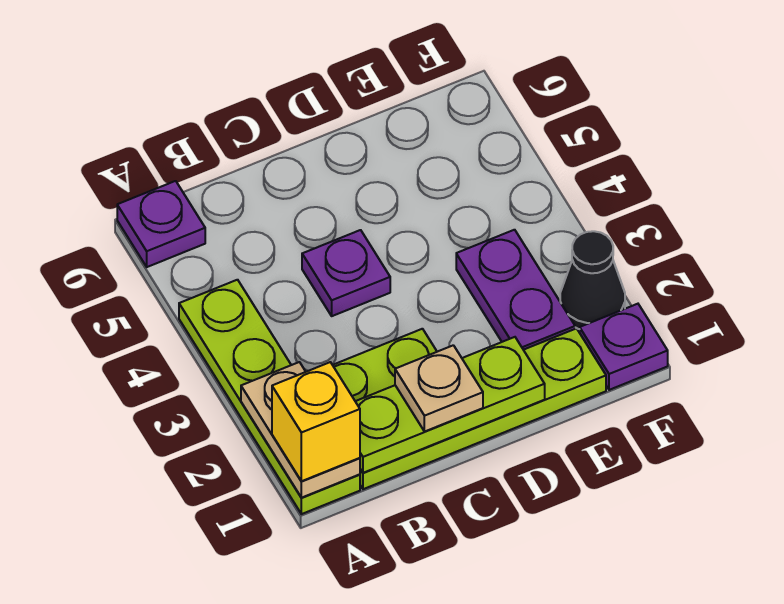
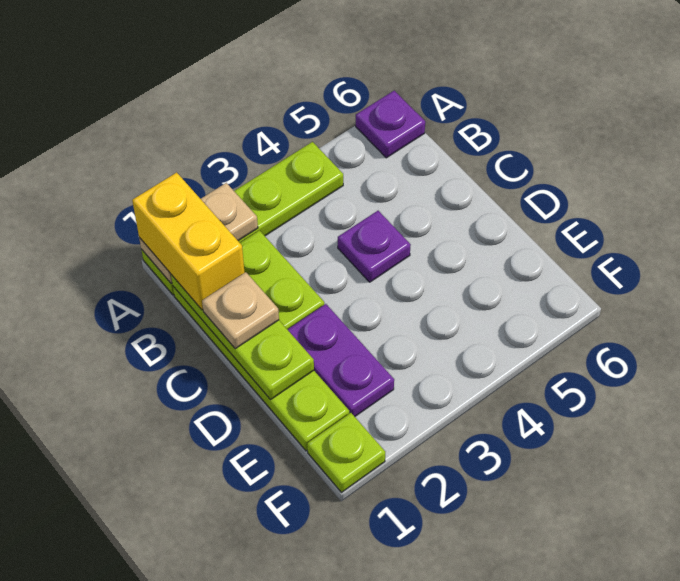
yellow 1x1 brick [272,362,360,481] -> yellow 1x2 brick [132,172,245,310]
purple 1x2 plate [456,230,575,350] -> purple 1x2 plate turned to [287,304,394,417]
purple 1x1 plate [580,304,668,390] -> lime 1x1 plate [307,413,385,492]
black 1x1 cone [560,231,625,329] -> none

